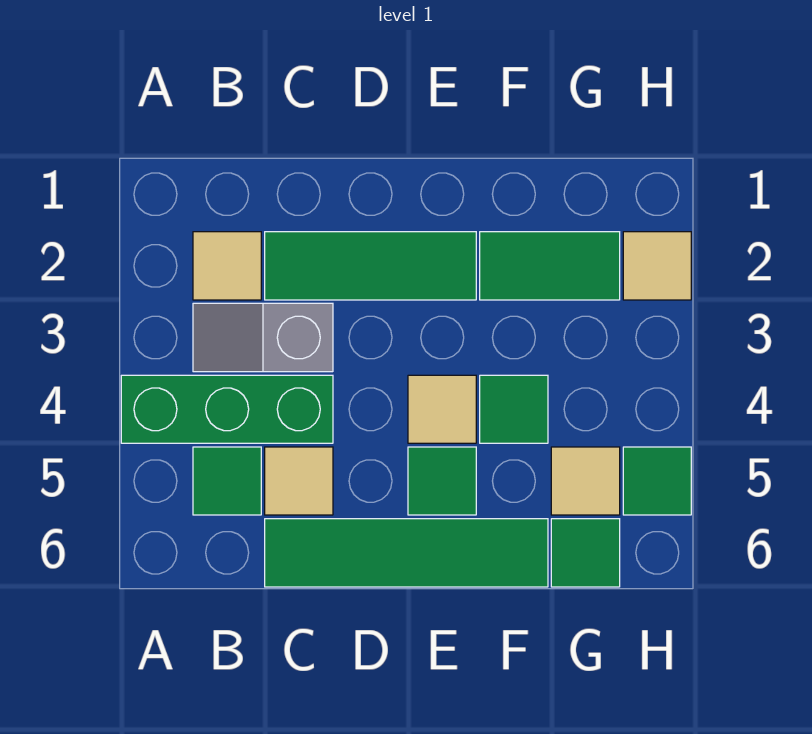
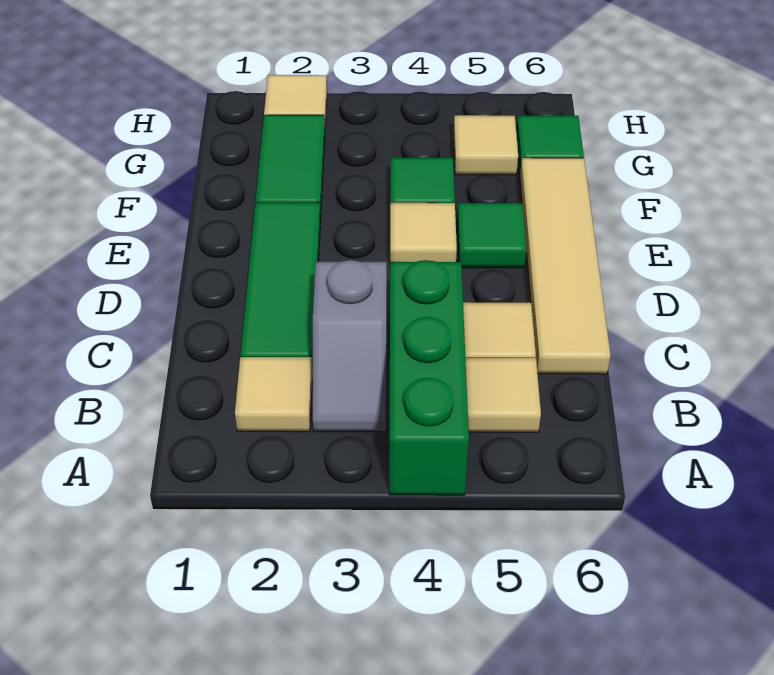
green 1x1 tile [193,447,261,515] -> tan 1x1 tile [465,358,541,432]
green 1x4 tile [265,519,548,587] -> tan 1x4 tile [520,158,611,374]
green 1x1 tile [623,447,691,515] -> none

